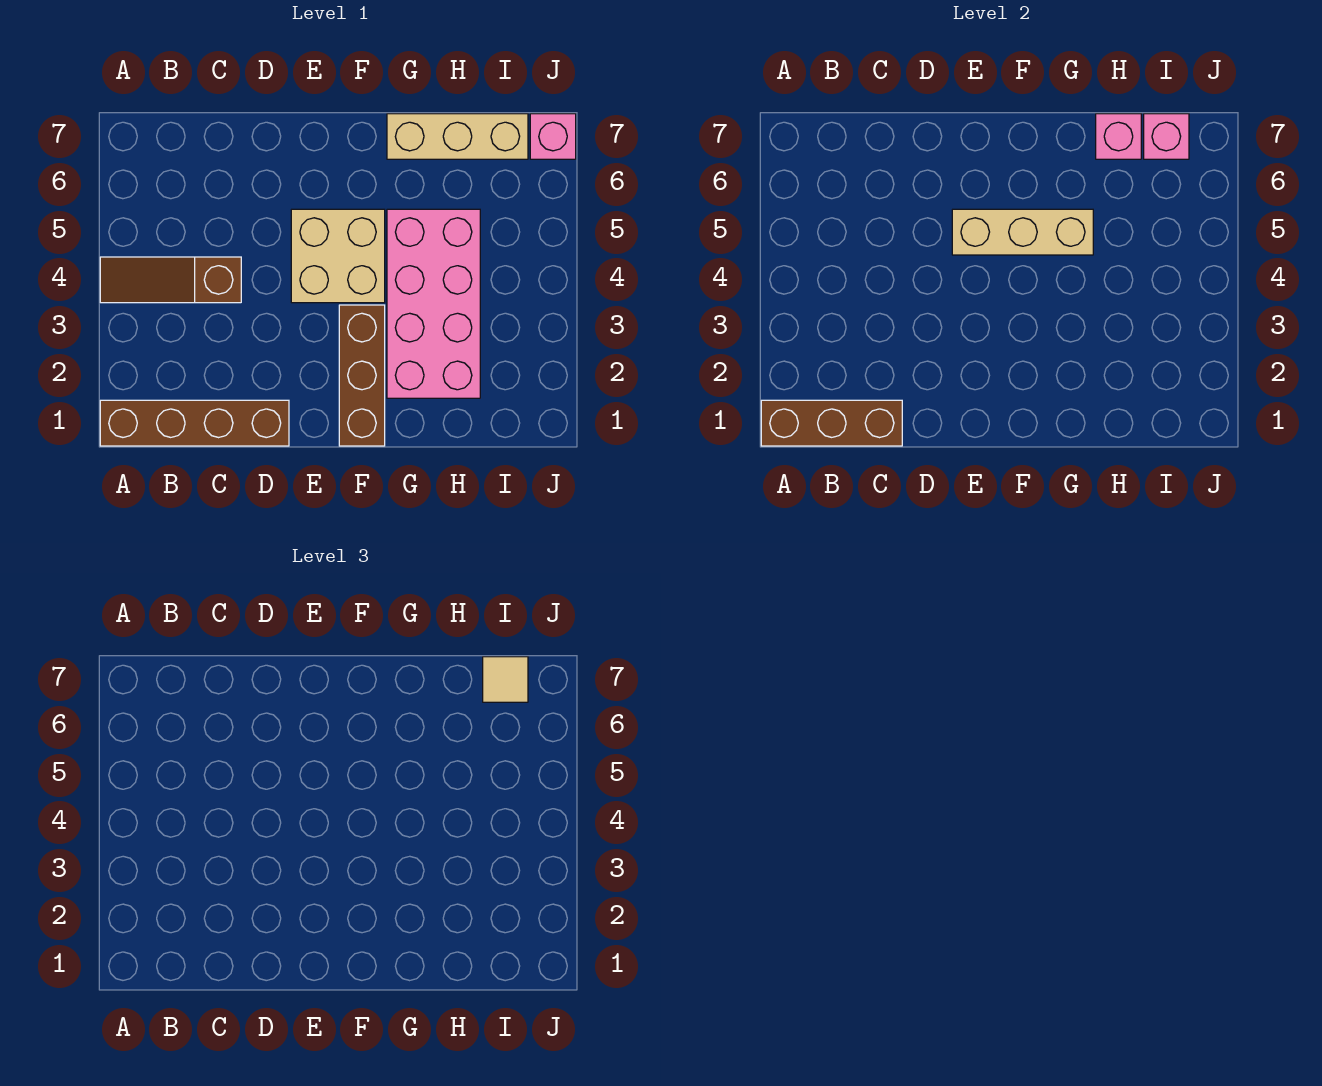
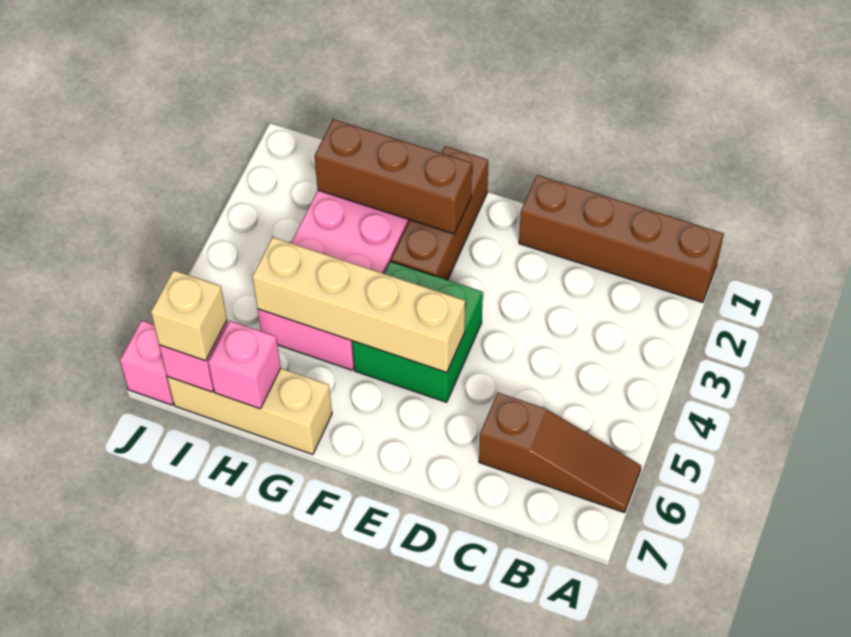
brown 1x3 brick [761,400,902,446] -> brown 1x3 brick moved to [314,119,472,234]
brown 1x3 slope [100,257,241,303] -> brown 1x3 slope moved to [479,393,641,513]
tan 2x2 brick [291,209,385,303] -> green 2x2 brick [352,261,483,402]
tan 1x3 brick [952,209,1093,255] -> tan 1x4 brick [252,237,465,373]
tan 1x1 tile [483,657,528,702] -> tan 1x1 brick [151,270,227,361]

